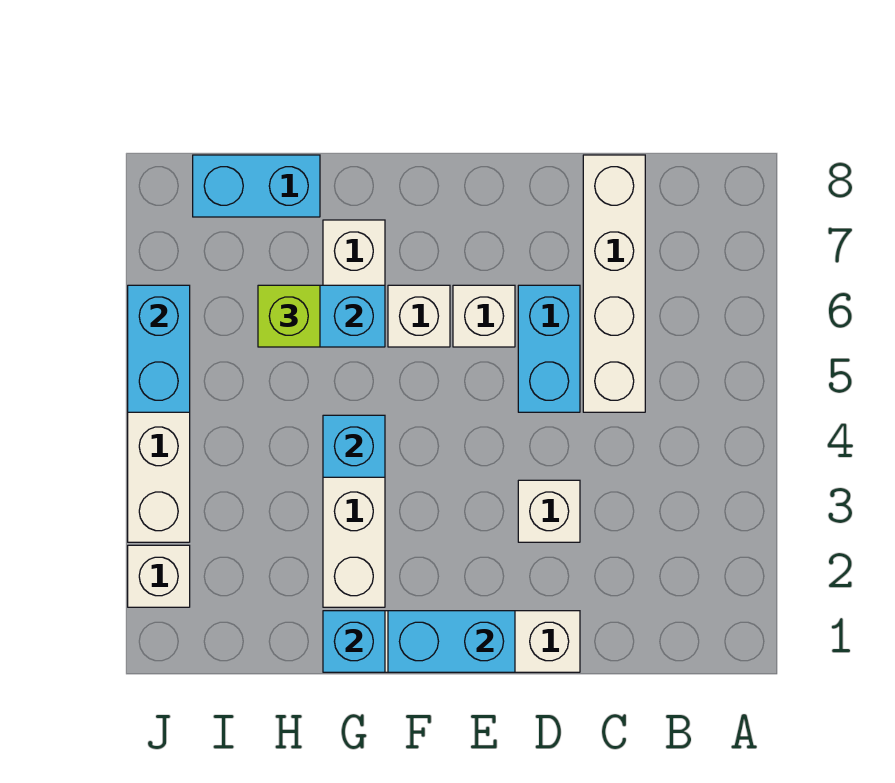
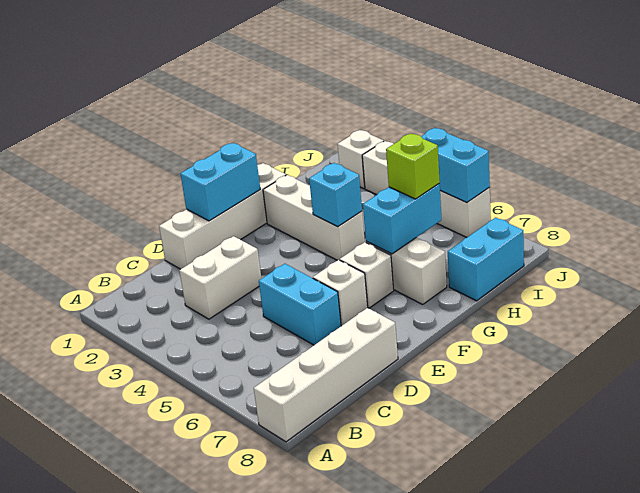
white 1x4 brick [583,155,645,412] -> white 1x4 brick turned to [254,308,398,442]
white 1x1 brick [518,480,580,542] -> white 1x2 brick [180,236,262,319]
cyan 1x1 brick [323,611,385,672] -> none

